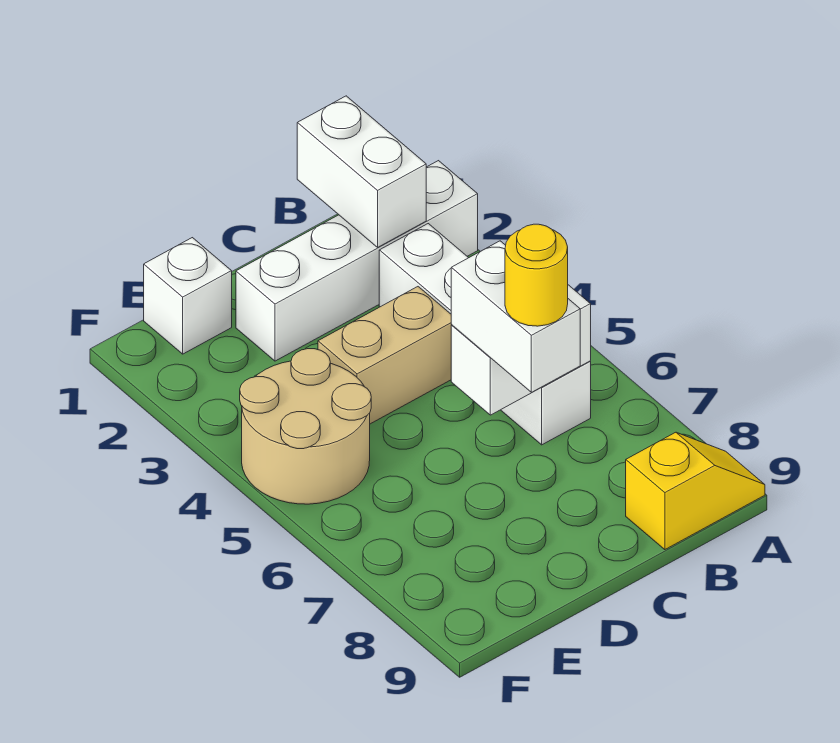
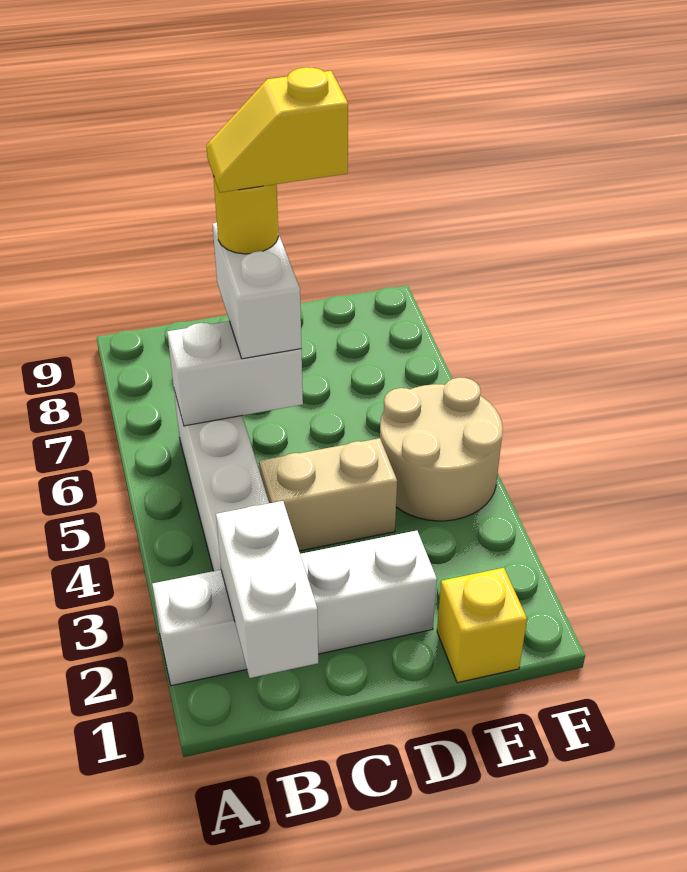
yellow 1x2 slope [626,432,765,550] -> yellow 1x2 slope moved to [206,67,348,192]
white 1x1 brick [144,238,232,354] -> yellow 1x1 brick [437,568,527,683]

